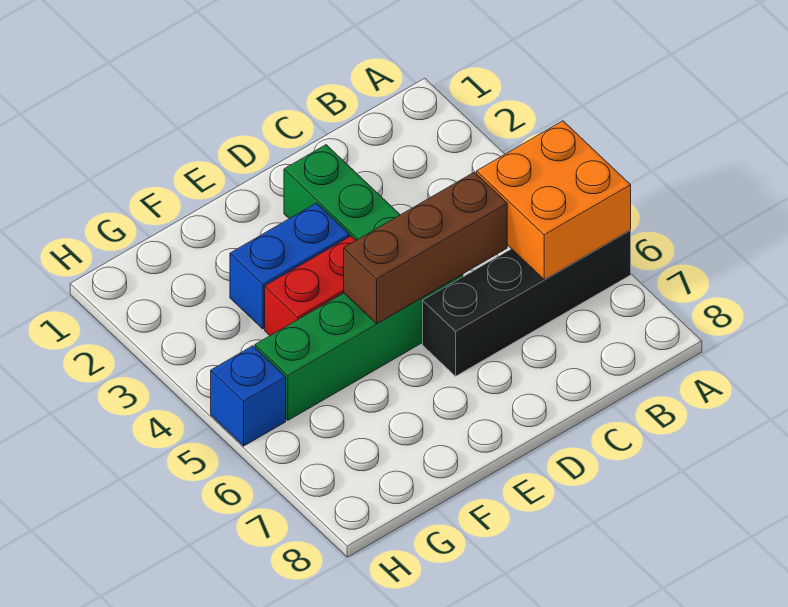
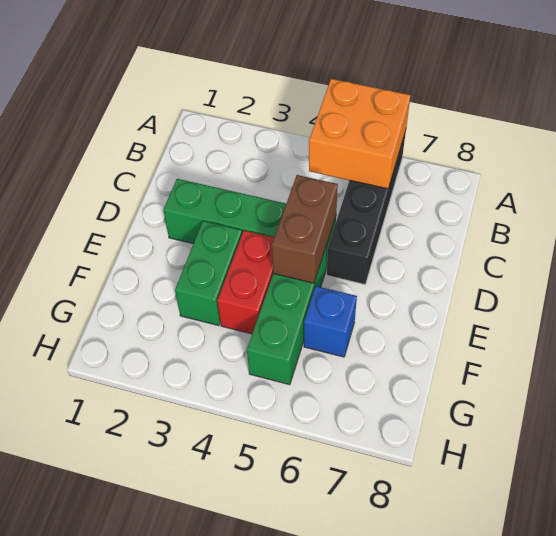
brown 1x3 brick [344,172,507,324] -> brown 1x2 brick [272,175,338,283]
blue 1x2 brick [230,203,349,329] -> green 1x2 brick [175,221,242,326]
blue 1x1 brick [211,346,286,446] -> blue 1x1 brick moved to [304,286,357,357]

